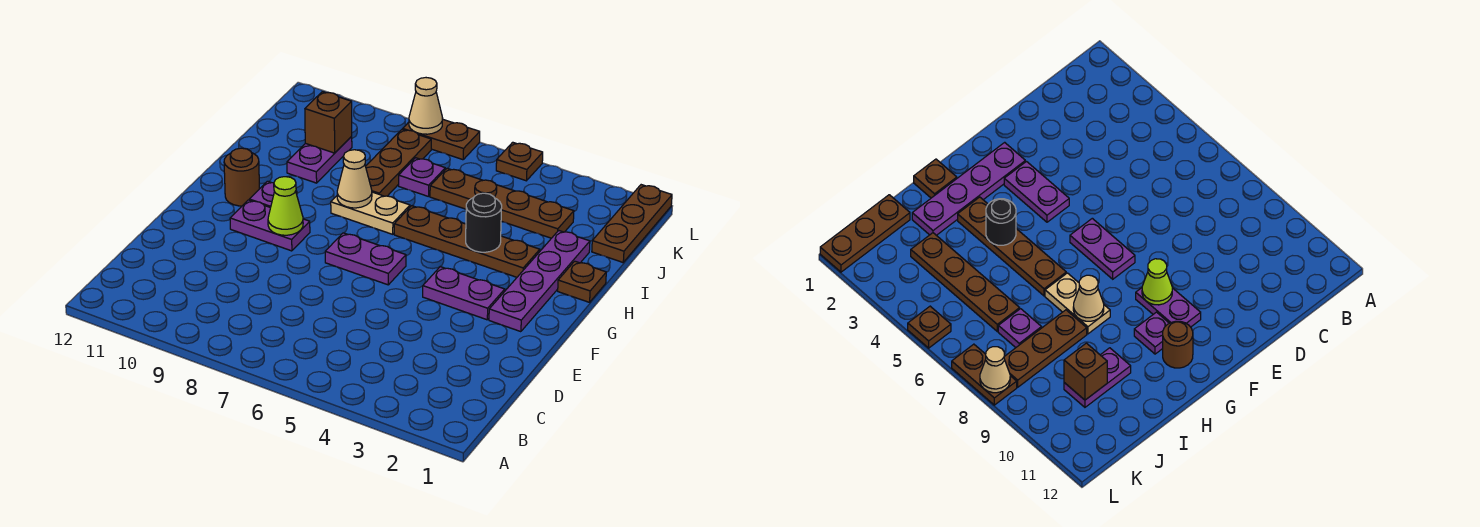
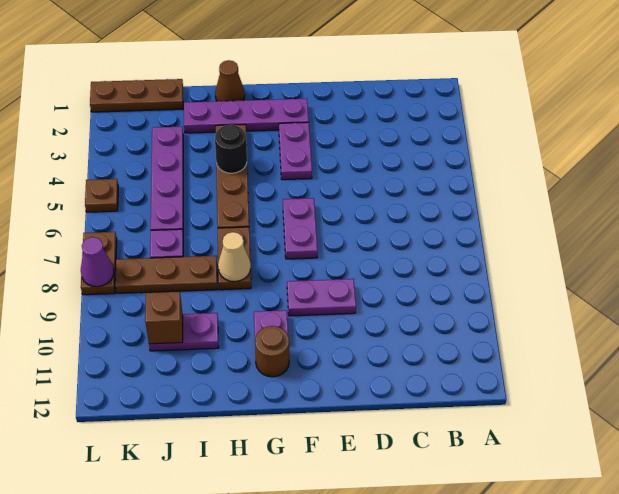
purple 1x2 plate [230,200,310,251] -> purple 1x2 plate turned to [287,279,356,316]
lime 1x1 cone [268,177,303,235] -> none
brown 1x1 plate [558,261,606,302] -> brown 1x1 cone [215,60,245,101]
tan 1x2 plate [331,192,410,234] -> brown 1x2 plate [218,227,251,290]
brown 1x4 plate [430,168,574,238] -> purple 1x4 plate [151,127,183,230]
tan 1x1 cone [409,78,443,134] -> purple 1x1 cone [81,237,114,287]

